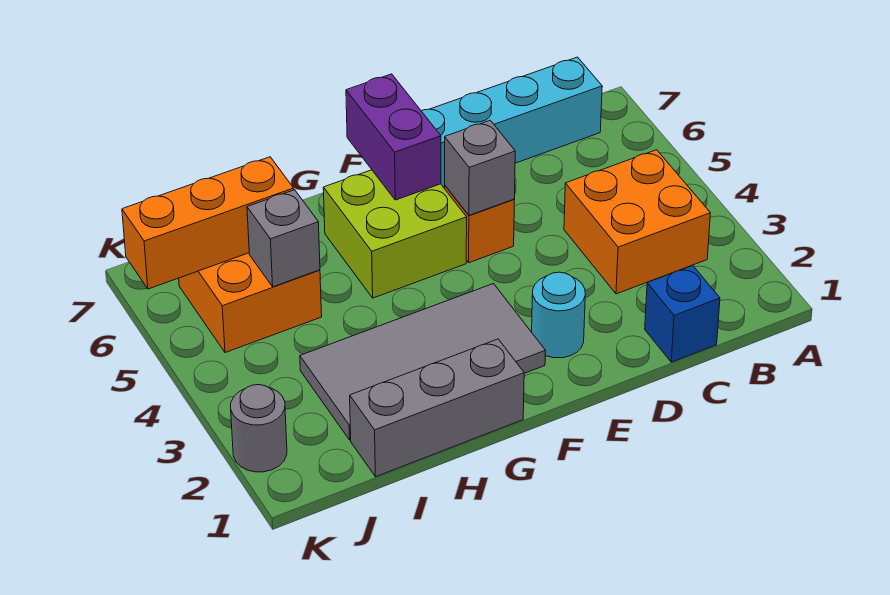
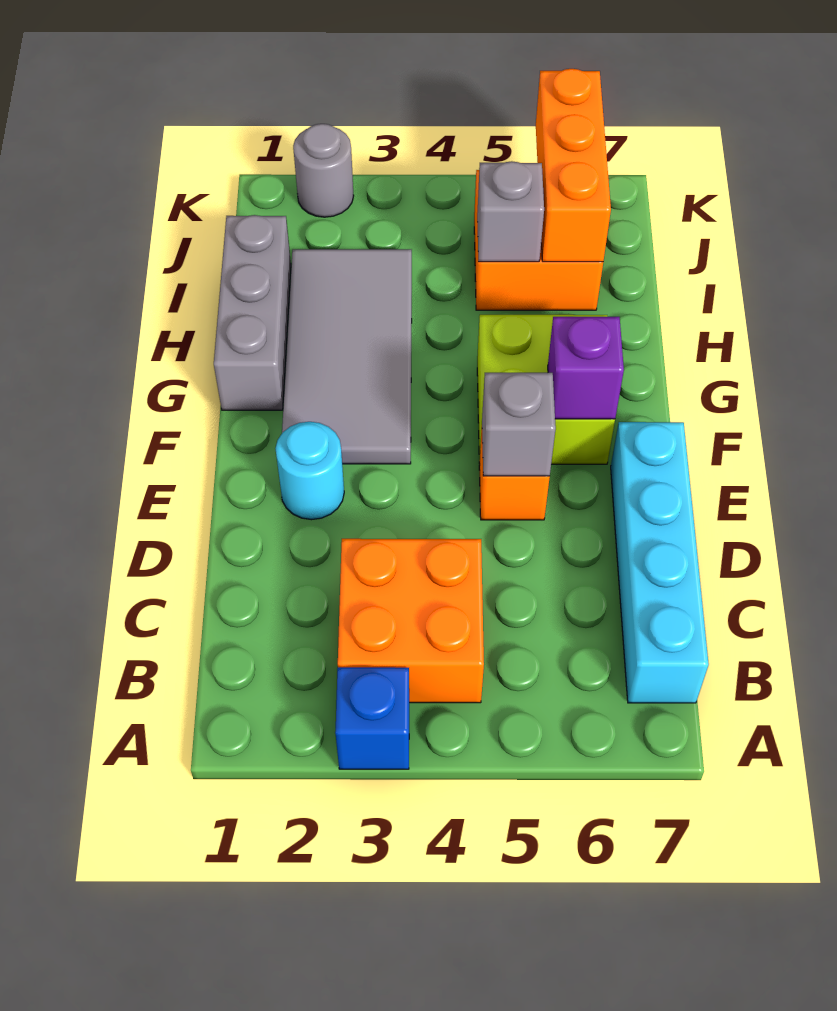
blue 1x1 brick [645,265,720,362] -> blue 1x1 brick moved to [335,667,409,769]
purple 1x2 brick [346,74,441,200] -> purple 1x1 brick [548,317,624,419]

